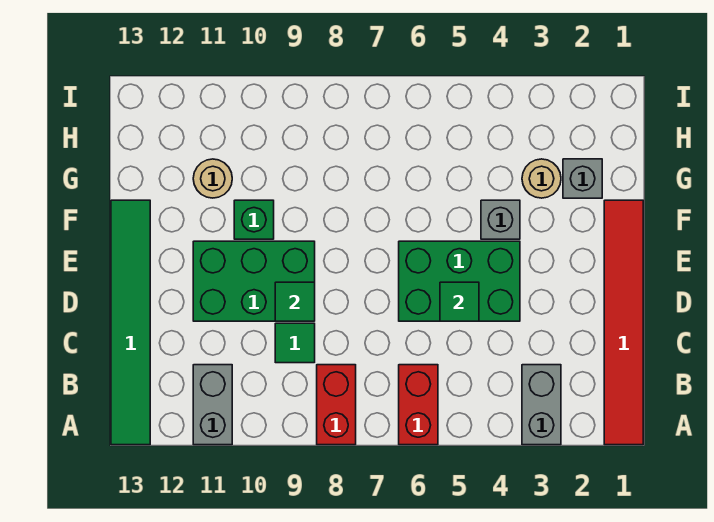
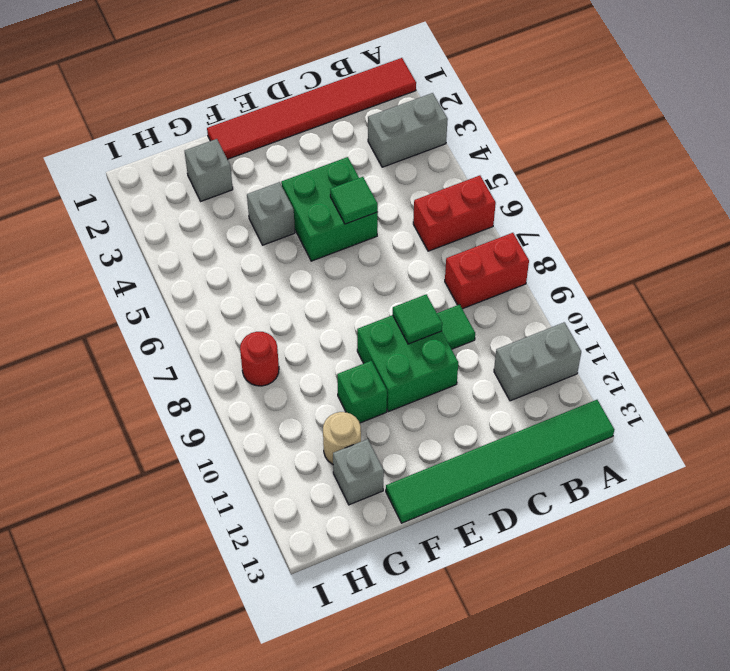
green 2x3 brick [399,241,520,321] -> green 2x2 brick [281,157,378,261]
green 2x3 brick [193,241,315,321] -> green 2x2 brick [357,315,458,412]
tan 1x1 round brick [522,159,561,198] -> none
none -> grey 1x1 brick [333,439,384,505]
none -> red 1x1 round brick [240,332,279,386]

